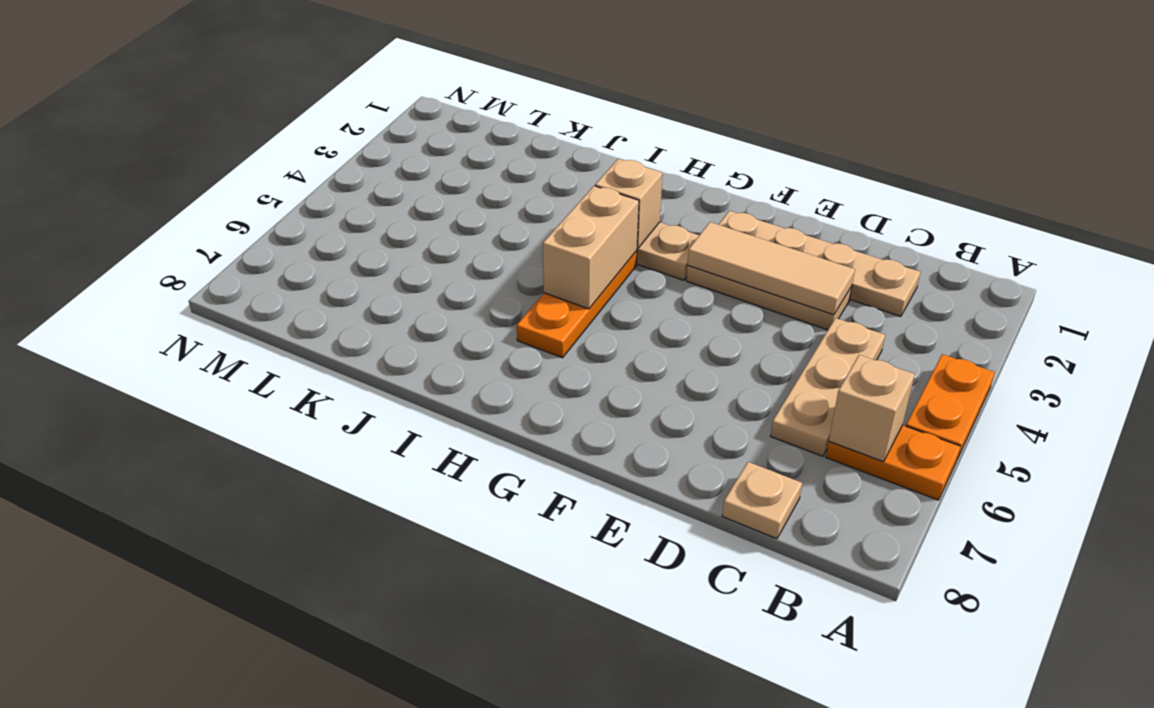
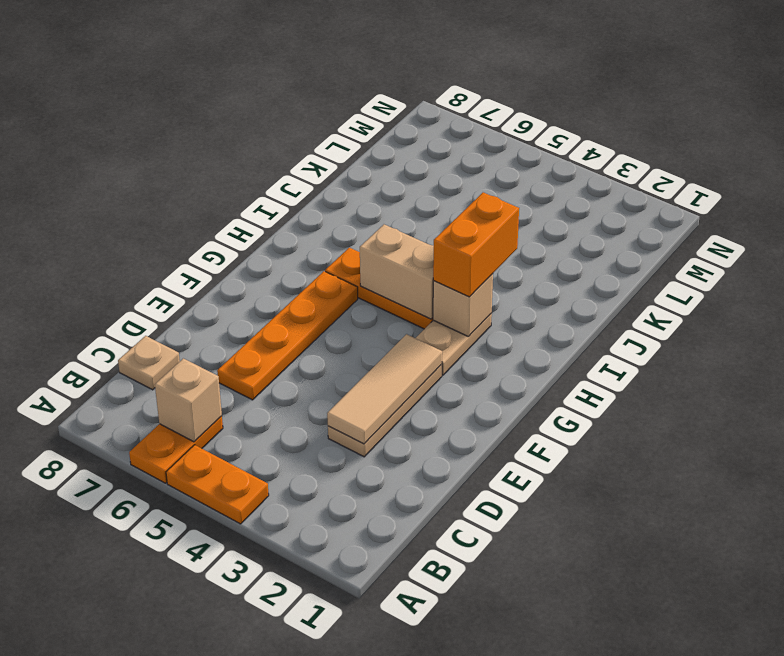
tan 1x4 plate [719,211,920,317] -> none
tan 1x3 plate [771,318,885,456] -> none
none -> orange 1x4 plate [217,271,358,400]
none -> orange 1x2 brick [433,192,519,297]

